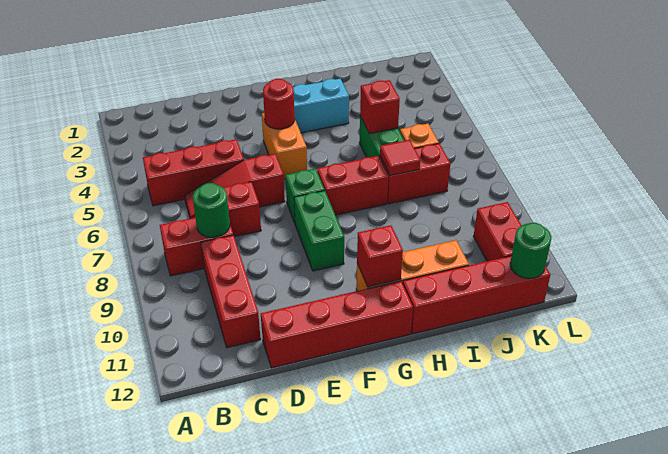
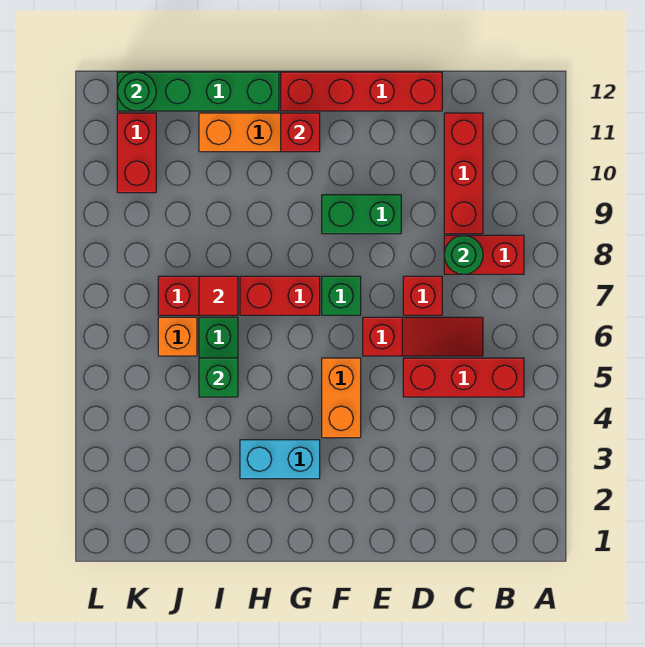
red 1x1 round brick [263,79,295,129] -> none
green 1x2 brick [294,191,344,271] -> green 1x2 brick turned to [322,195,401,234]
red 1x4 brick [403,256,550,334] -> green 1x4 brick [117,72,279,111]
red 1x1 brick [360,80,400,134] -> green 1x1 brick [199,358,238,397]

